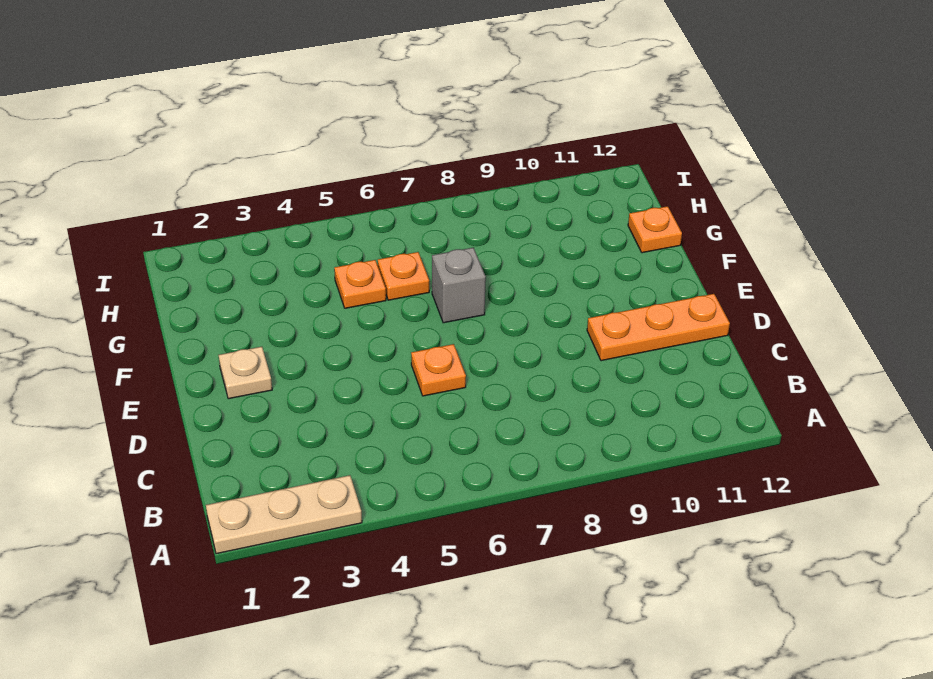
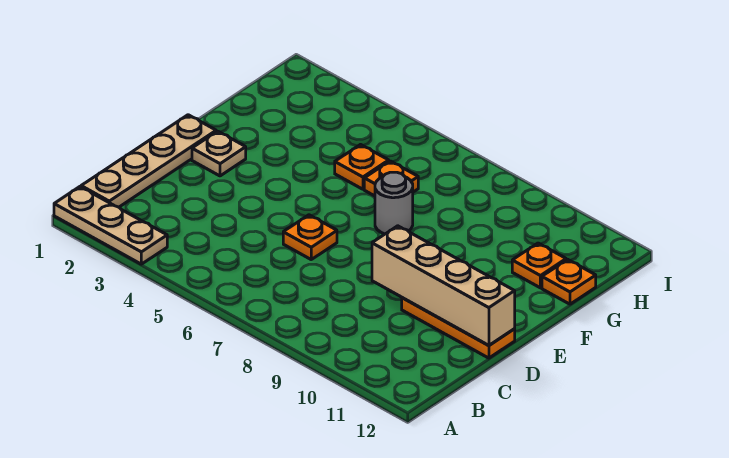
none -> tan 1x4 plate [81,115,216,207]
none -> tan 1x4 brick [372,226,515,346]
grey 1x1 brick [432,248,486,323] -> grey 1x1 round brick [375,172,413,234]
none -> orange 1x1 plate [512,243,566,288]

